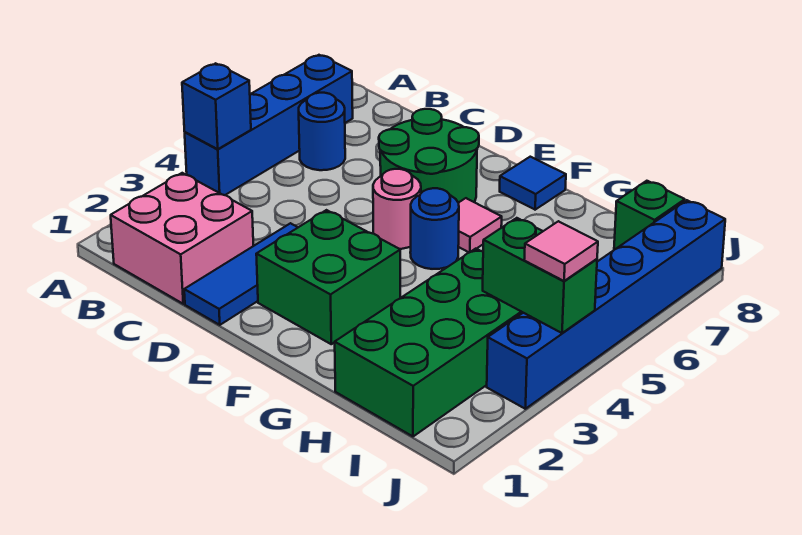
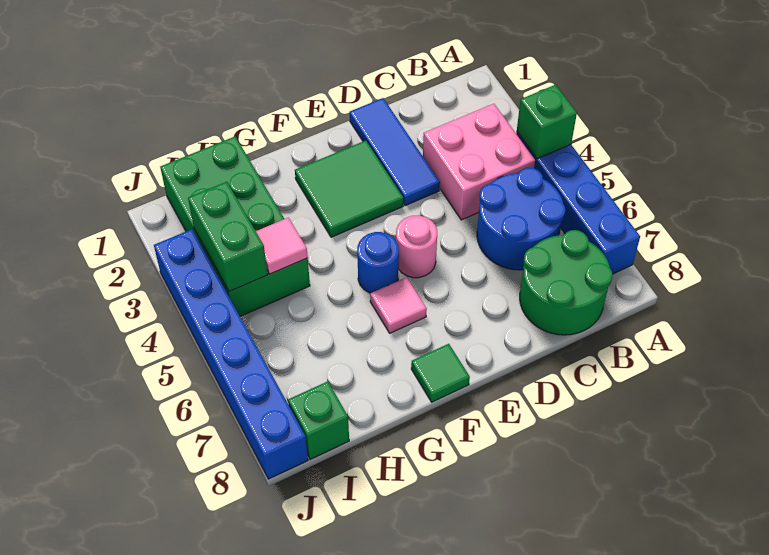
blue 1x1 brick [182,63,251,149] -> green 1x1 brick [517,85,577,159]
pink 2x2 brick [111,173,253,304] -> pink 2x2 brick moved to [423,104,535,220]
blue 1x1 round brick [299,93,345,170] -> blue 2x2 round brick [477,168,565,270]
green 2x2 round brick [379,109,479,203] -> green 2x2 round brick moved to [520,230,612,335]
green 2x2 brick [256,210,400,344] -> green 2x2 tile [295,141,403,237]
blue 1x1 tile [500,157,566,210] -> green 1x1 tile [411,344,470,402]
green 1x2 brick [483,218,597,333] -> green 1x2 brick turned to [188,182,268,292]
pink 1x1 tile [524,221,598,281] -> pink 1x1 tile moved to [256,218,308,274]

